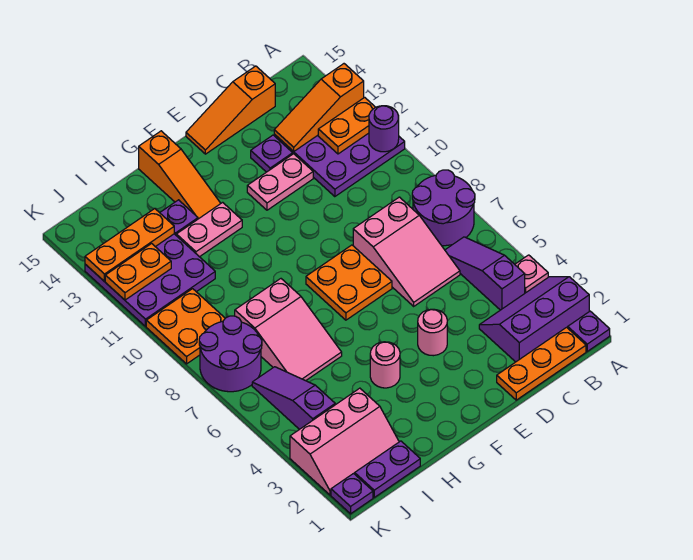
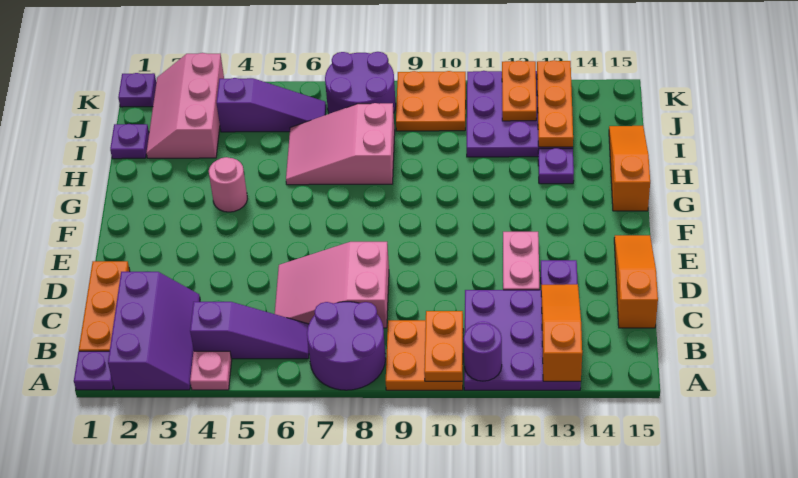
orange 1x2 plate [318,97,376,154] -> orange 1x2 plate moved to [424,311,463,381]
pink 1x1 round brick [418,309,447,356] -> none
orange 2x2 plate [306,245,392,320] -> orange 2x2 plate moved to [386,320,463,390]
pink 1x2 plate [176,202,242,257] -> none
orange 1x3 slope [139,131,221,219] -> orange 1x3 slope turned to [609,126,650,211]
purple 1x2 plate [355,441,420,497] -> purple 1x1 plate [110,124,149,159]

